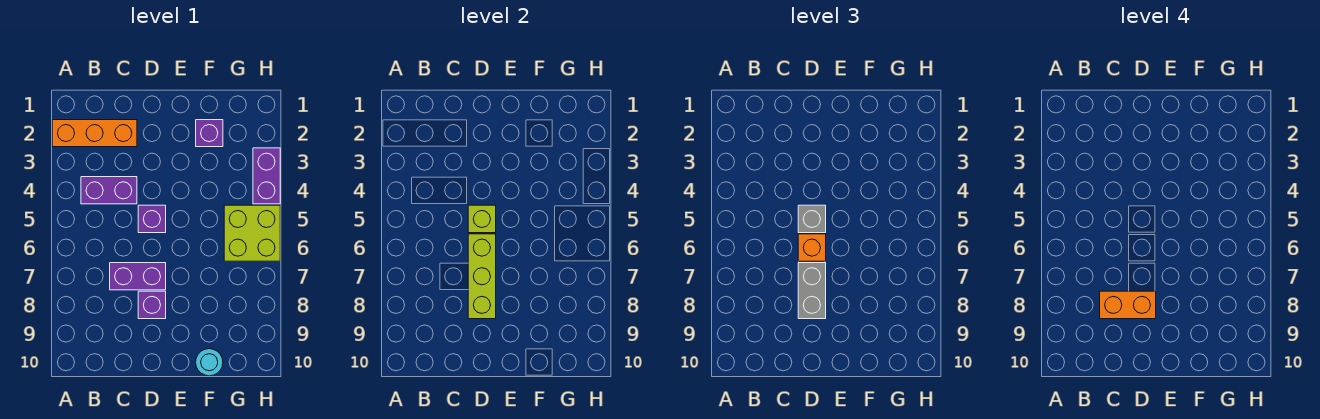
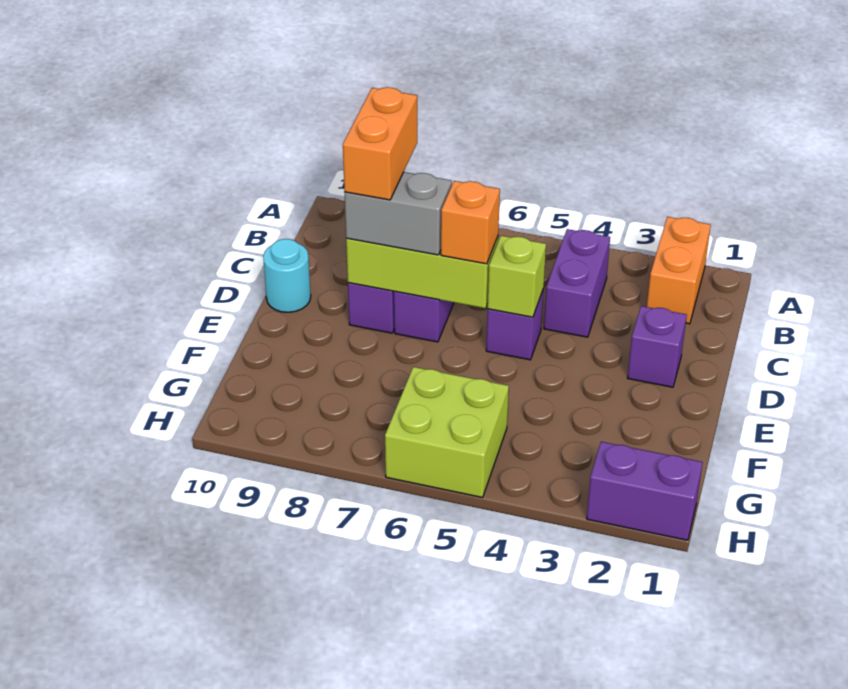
orange 1x3 brick [52,120,137,147] -> orange 1x2 brick [647,217,711,324]
grey 1x1 brick [798,205,826,233] -> none
purple 1x1 brick [196,120,223,147] -> purple 1x1 brick moved to [628,306,687,387]
cyan 1x1 round brick [196,349,223,376] -> cyan 1x1 round brick moved to [263,239,311,312]
purple 1x2 brick [253,148,280,204] -> purple 1x2 brick moved to [587,442,703,540]

